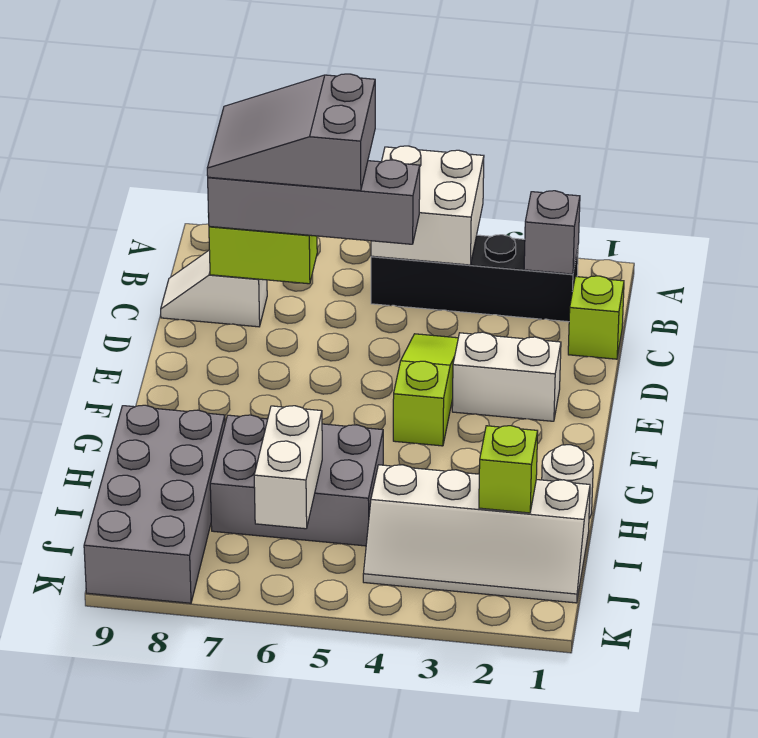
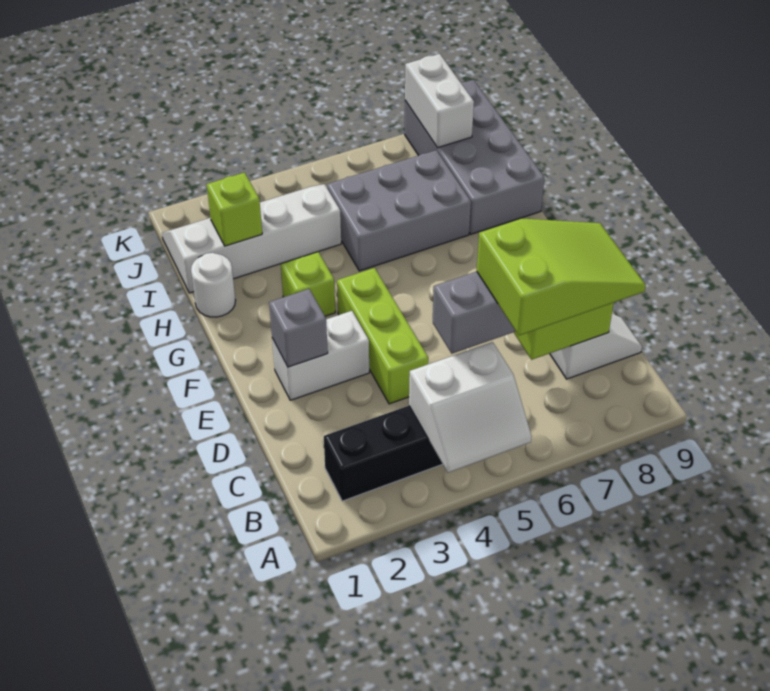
white 2x2 brick [371,146,484,265] -> white 2x2 slope [409,342,532,473]
grey 1x1 brick [524,191,580,274] -> grey 1x1 brick moved to [269,289,328,367]
grey 2x3 slope [207,74,375,191] -> lime 2x3 slope [477,218,646,335]
lime 1x1 brick [568,276,624,359] -> lime 1x1 brick moved to [281,252,335,316]
lime 1x3 slope [393,334,458,446] -> lime 1x3 brick [337,268,428,404]
white 1x2 brick [254,406,322,529] -> white 1x2 brick moved to [405,54,474,148]

